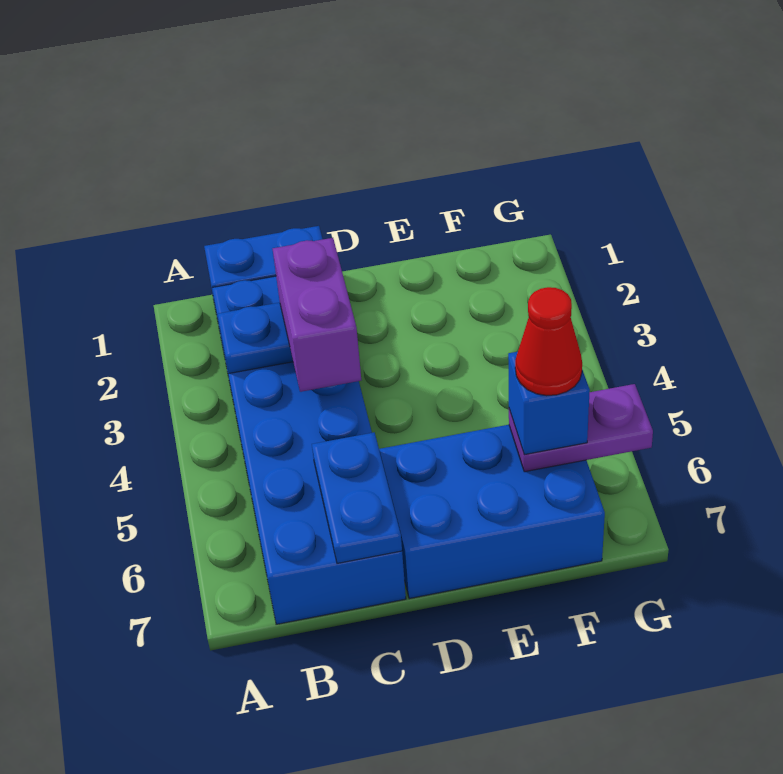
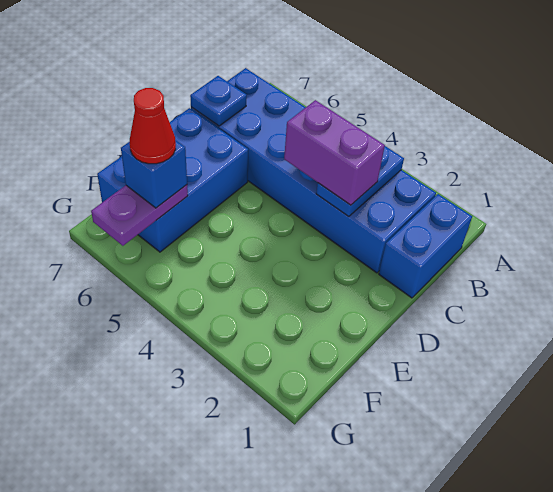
blue 1x2 plate [312,433,402,563] -> blue 1x1 plate [190,76,247,126]

